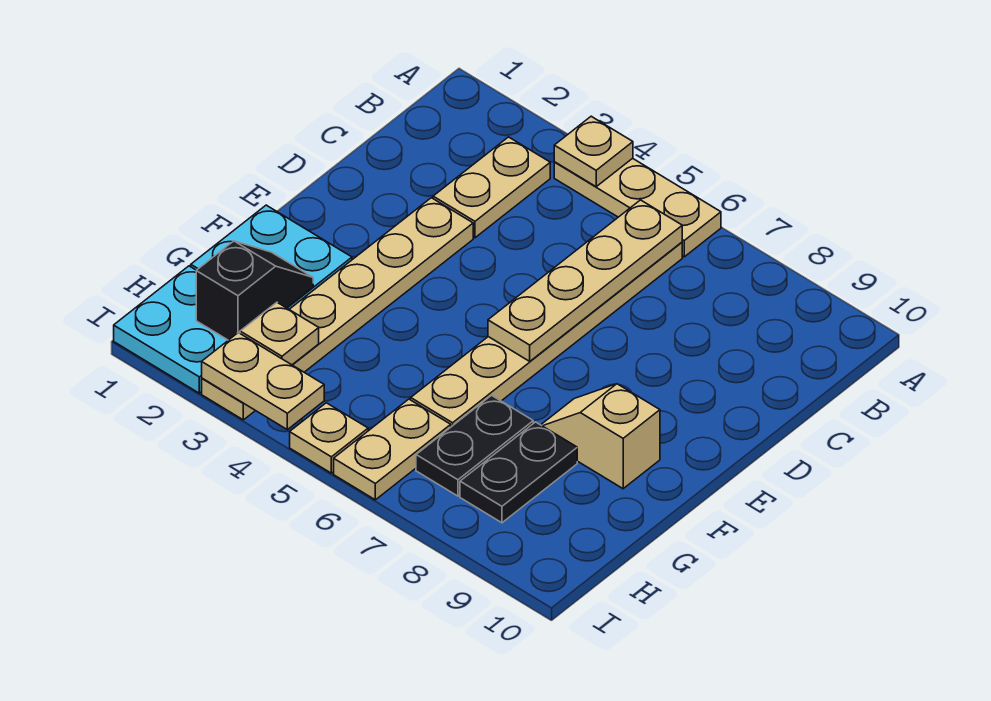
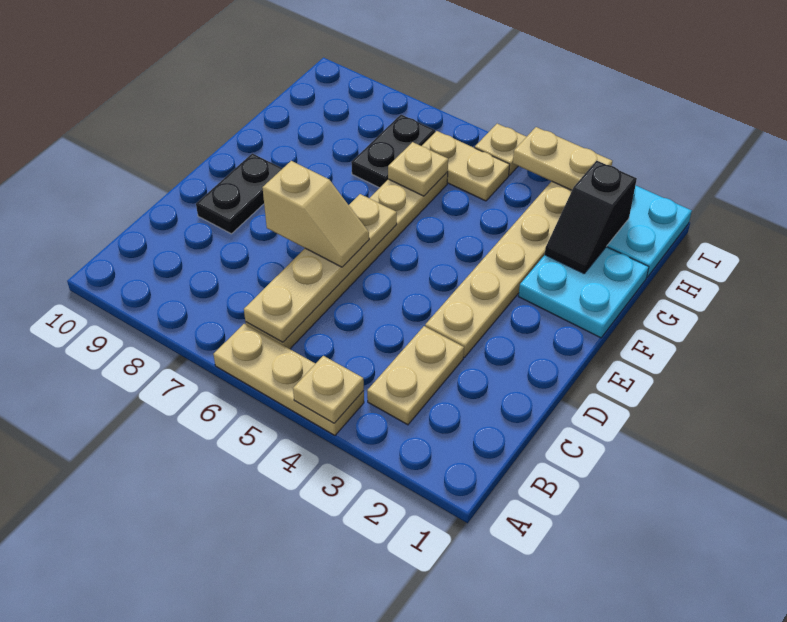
tan 1x2 slope [541,384,660,489] -> tan 1x2 slope moved to [262,161,369,267]
black 1x2 plate [460,422,577,523] -> black 1x2 plate moved to [196,153,283,234]
tan 1x1 plate [240,302,319,365] -> tan 1x1 plate moved to [388,142,448,196]
tan 1x2 plate [334,399,451,500] -> tan 1x2 plate turned to [422,131,510,201]

